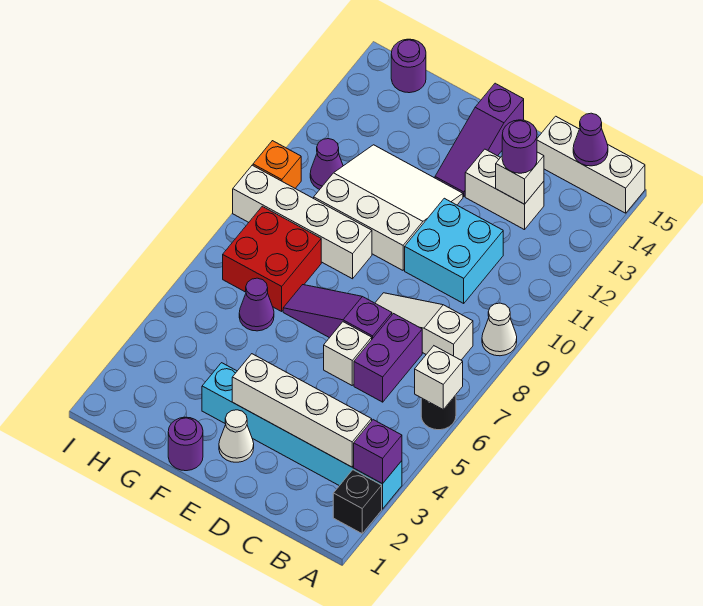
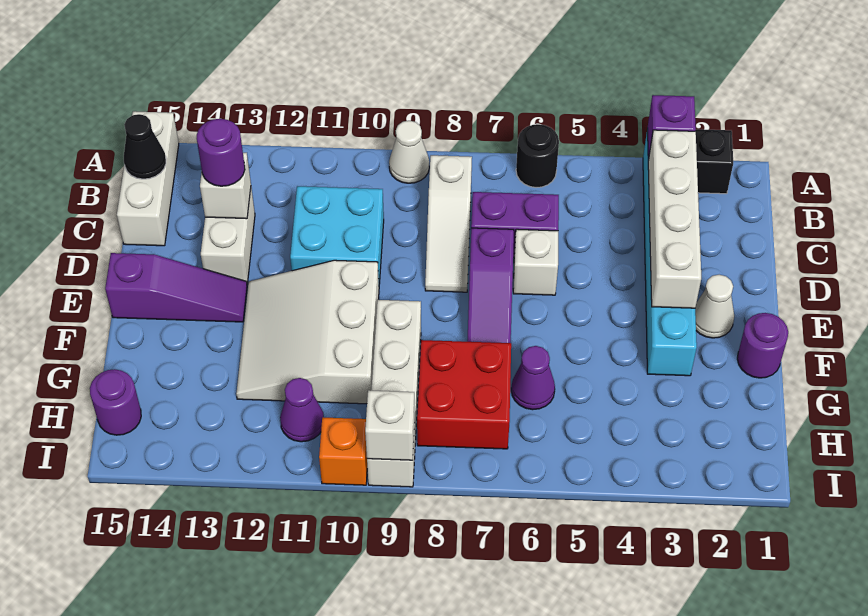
white 1x1 brick [415,346,463,409] -> white 1x1 brick moved to [365,390,415,460]
purple 1x1 cone [573,113,608,166] -> black 1x1 cone [124,114,166,179]

